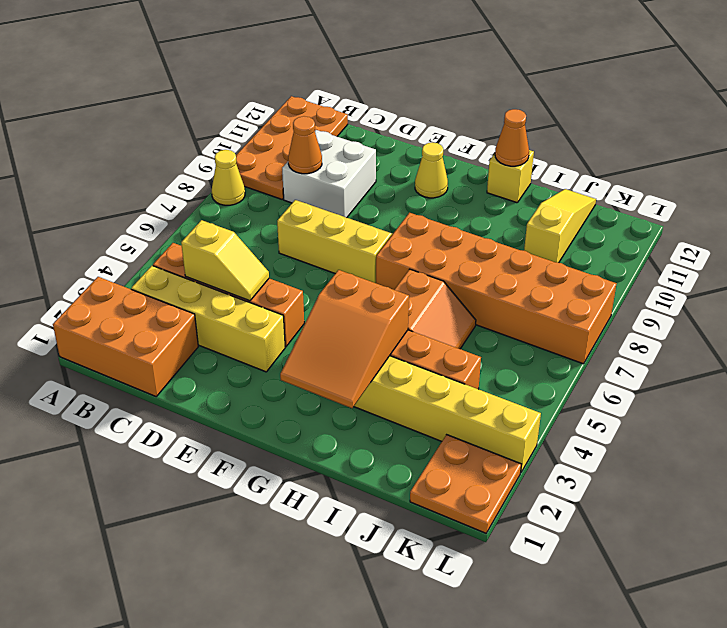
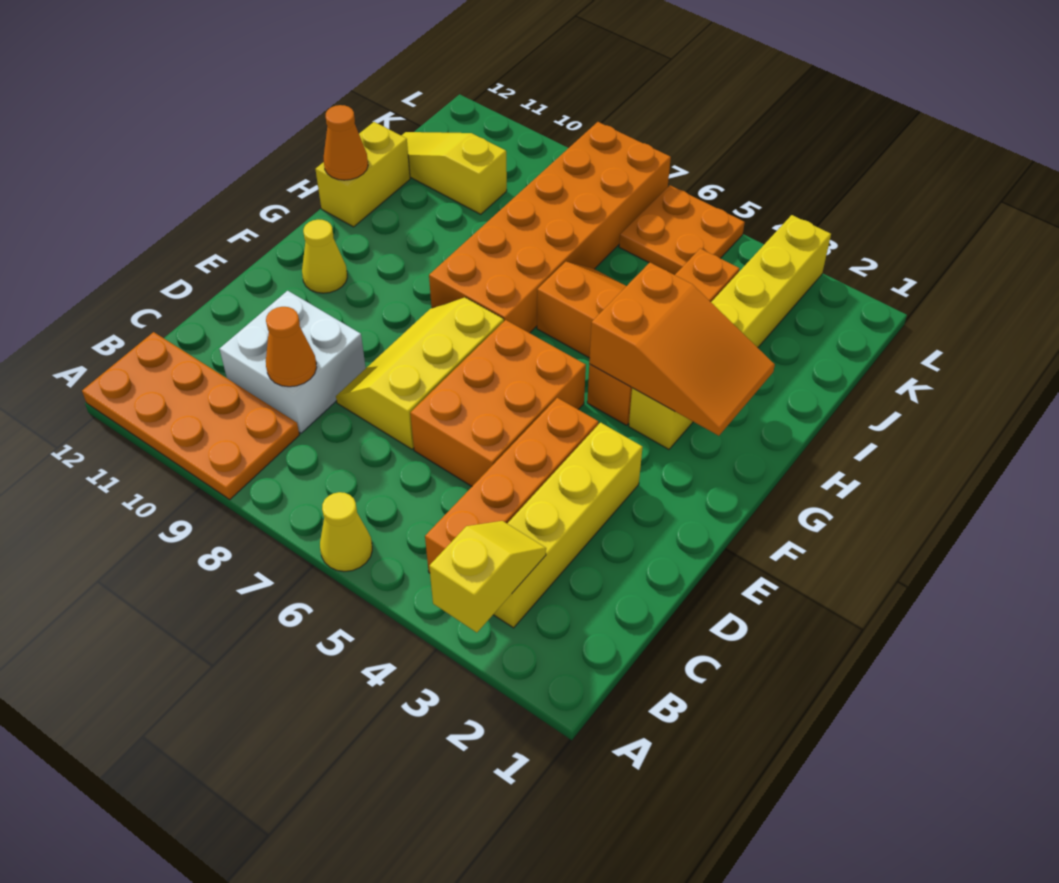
orange 2x3 brick [53,277,198,396] -> orange 2x3 brick moved to [410,320,586,486]
yellow 1x1 cone [212,150,245,205] -> yellow 1x1 cone moved to [320,492,372,572]
yellow 1x2 slope [181,220,269,301] -> yellow 1x2 slope moved to [429,521,546,632]
yellow 1x1 brick [487,150,534,203] -> yellow 1x2 brick [315,122,410,227]
orange 2x2 plate [410,435,521,533] -> orange 2x2 plate moved to [619,186,745,275]

